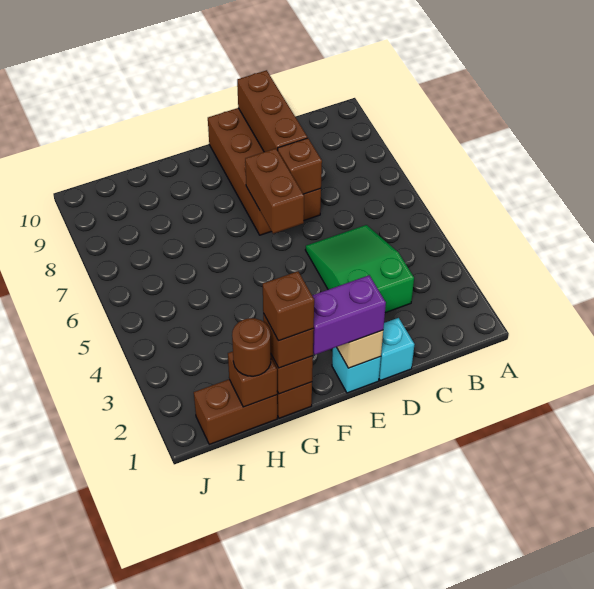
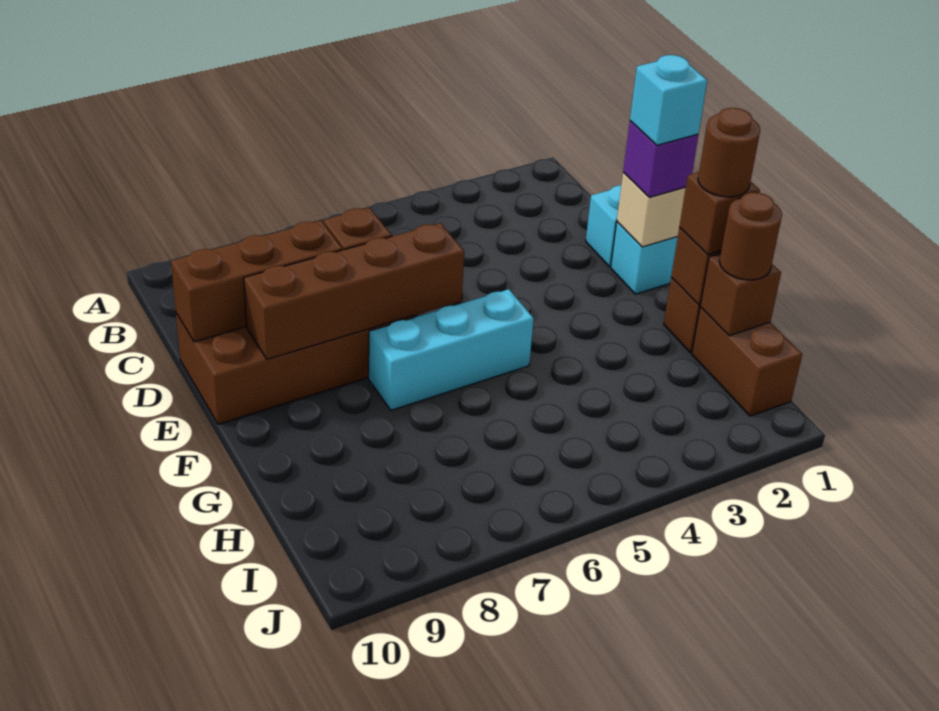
green 2x3 slope [305,225,414,313] -> none
purple 1x2 brick [312,275,386,355] -> purple 1x1 brick [623,121,698,197]
none -> cyan 1x1 brick [630,55,707,145]
brown 1x2 brick [245,148,304,234] -> brown 1x4 brick [244,223,464,359]
none -> cyan 1x3 brick [369,289,534,410]
brown 1x1 brick [263,271,314,341] -> brown 1x1 round brick [698,108,760,197]

